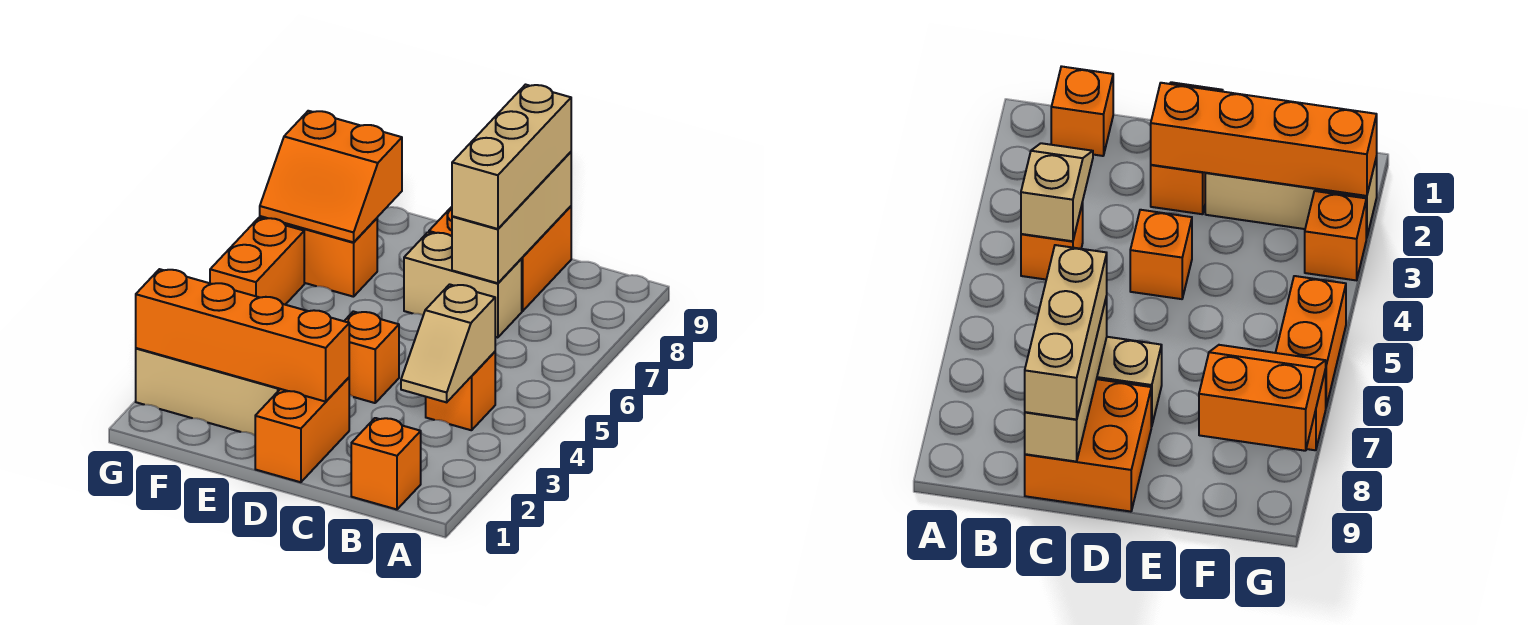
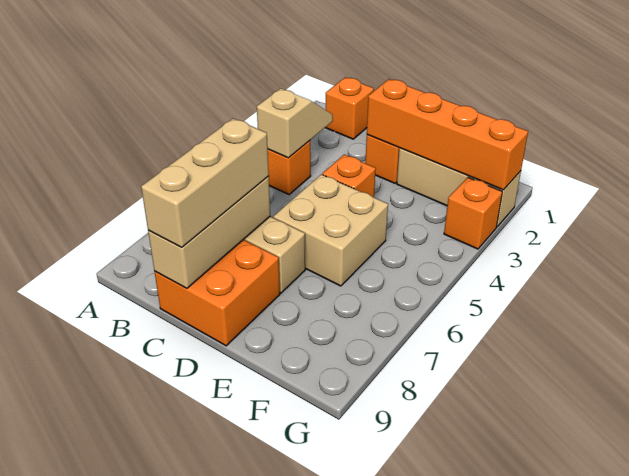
none -> tan 2x2 brick [273,174,388,286]
orange 1x2 brick [260,216,377,297] -> none
orange 2x2 slope [260,111,402,242] -> none
orange 1x2 brick [210,218,304,305] -> none

